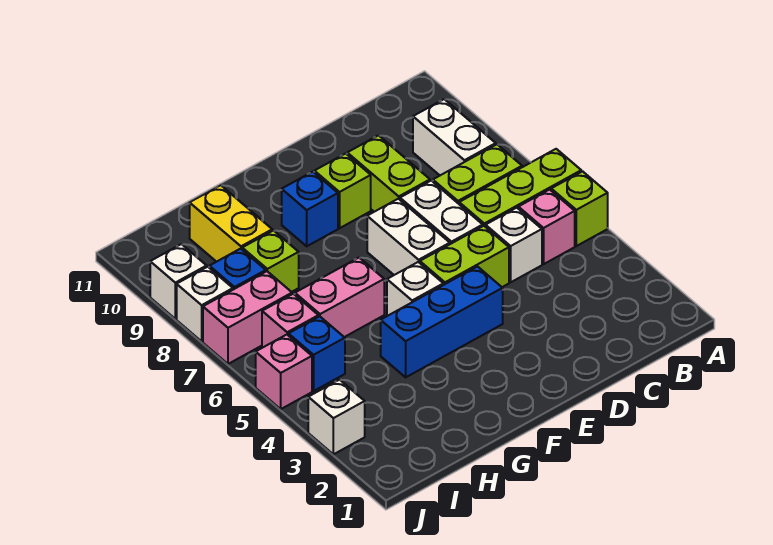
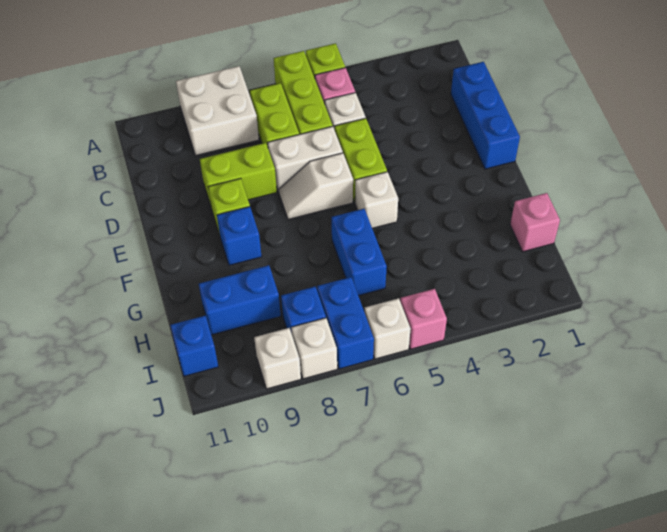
white 1x2 brick [413,99,496,175] -> white 2x2 brick [176,66,259,156]
blue 1x3 brick [381,267,503,377] -> blue 1x3 brick moved to [451,62,520,169]
white 1x2 brick [367,199,450,275] -> white 1x2 slope [279,153,353,220]
pink 1x2 brick [295,258,384,337] -> blue 1x2 brick [332,209,387,296]
lime 1x1 brick [242,231,299,292] -> none
yellow 1x2 brick [190,185,272,262] -> blue 1x2 brick [199,265,281,335]
blue 1x1 brick [288,316,345,391] -> blue 1x1 brick moved to [170,315,218,376]
pink 1x1 brick [262,294,318,348] -> pink 1x1 brick moved to [510,193,560,252]
pink 1x2 brick [203,271,292,364] -> blue 1x2 brick [317,277,374,369]
white 1x1 brick [308,380,365,454] -> white 1x1 brick moved to [364,298,411,359]

